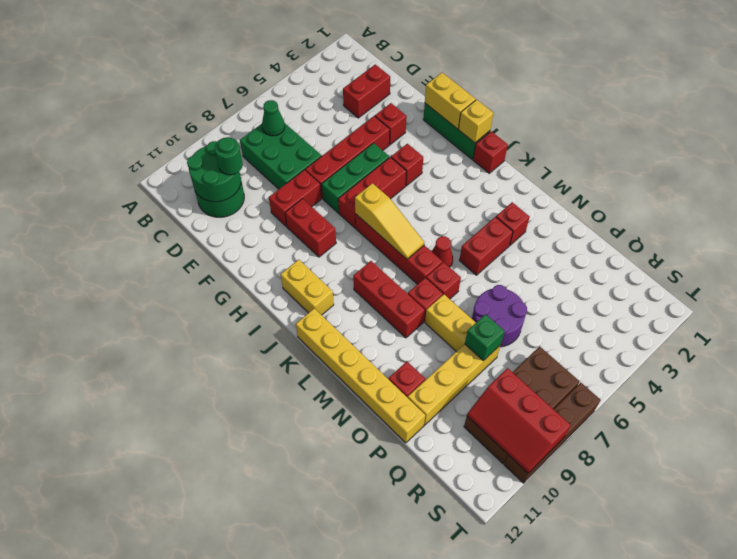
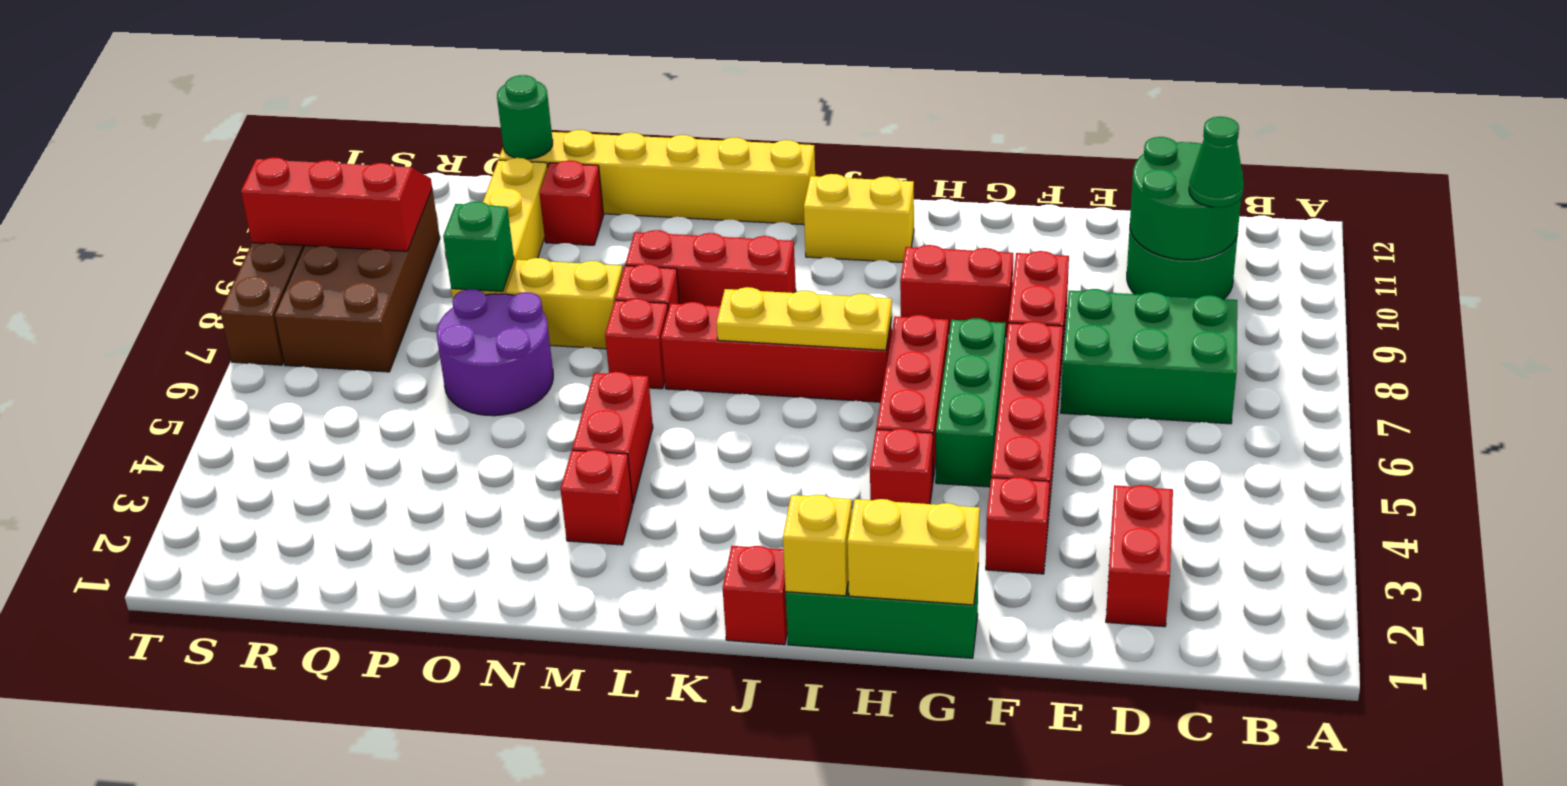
green 1x1 cone [262,100,285,136] -> green 1x1 cone moved to [1189,117,1244,207]
green 1x1 round brick [215,137,243,175] -> green 1x1 round brick moved to [497,75,553,159]
yellow 1x3 slope [355,183,424,259] -> yellow 1x3 plate [716,287,892,350]
red 1x1 cone [432,236,453,267] -> none

